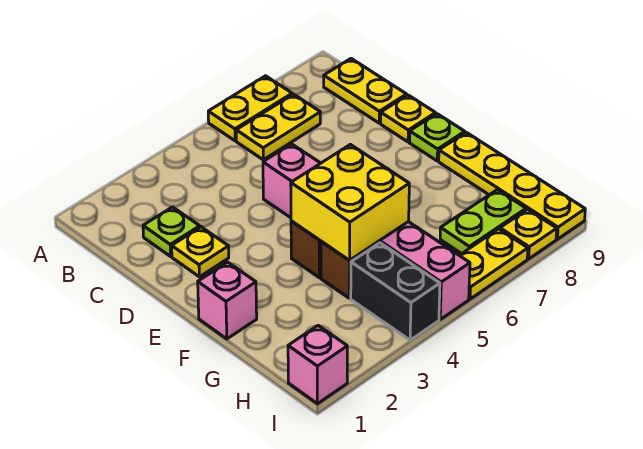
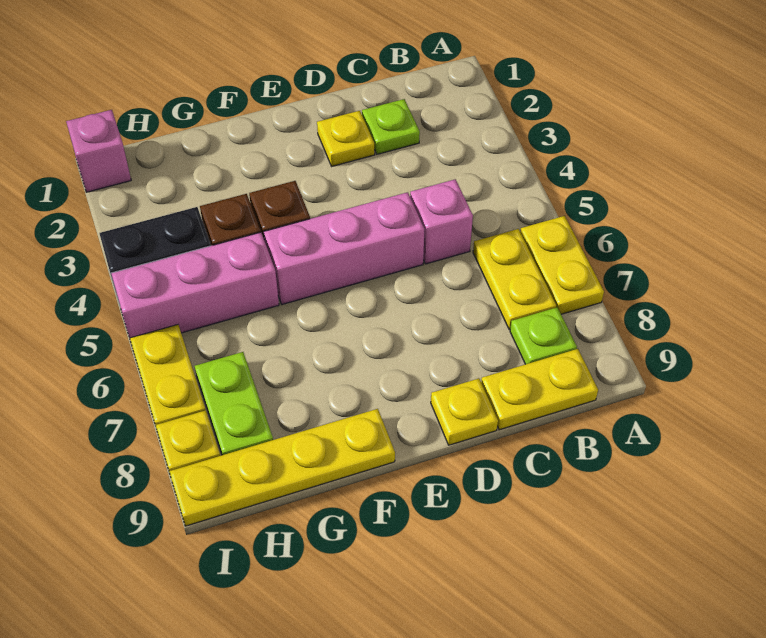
lime 1x1 plate [409,114,465,161] -> lime 1x1 plate moved to [510,307,577,364]
pink 1x1 brick [198,262,257,339] -> pink 1x1 brick moved to [410,179,473,264]
yellow 2x2 brick [291,144,409,260] -> none

